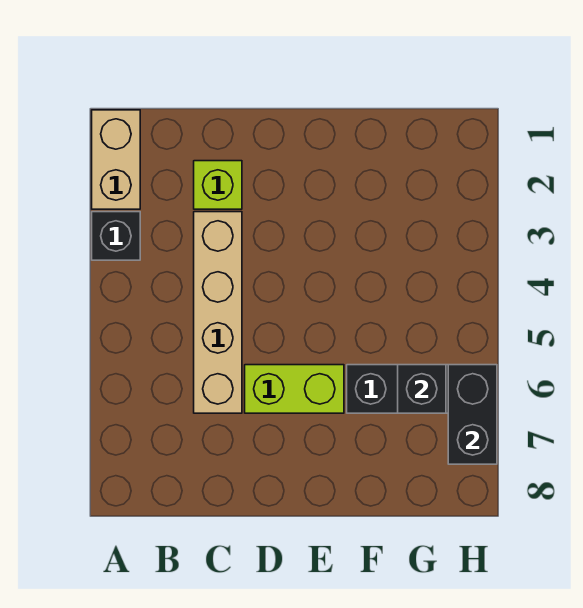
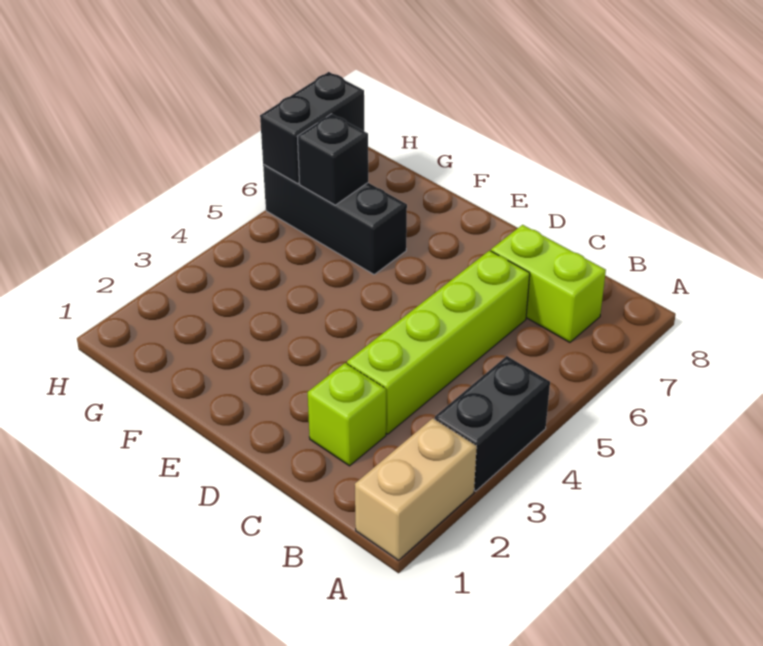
black 1x1 brick [92,212,140,260] -> black 1x2 brick [435,356,550,491]
tan 1x4 brick [194,212,242,413] -> lime 1x4 brick [347,250,530,434]
lime 1x2 brick [245,365,344,413] -> lime 1x2 brick moved to [491,225,606,342]

